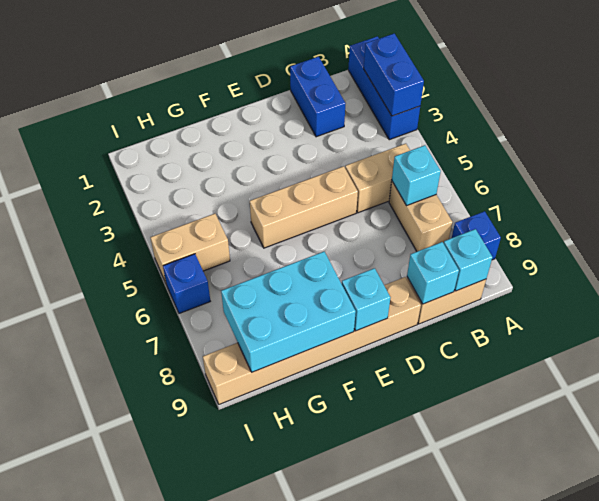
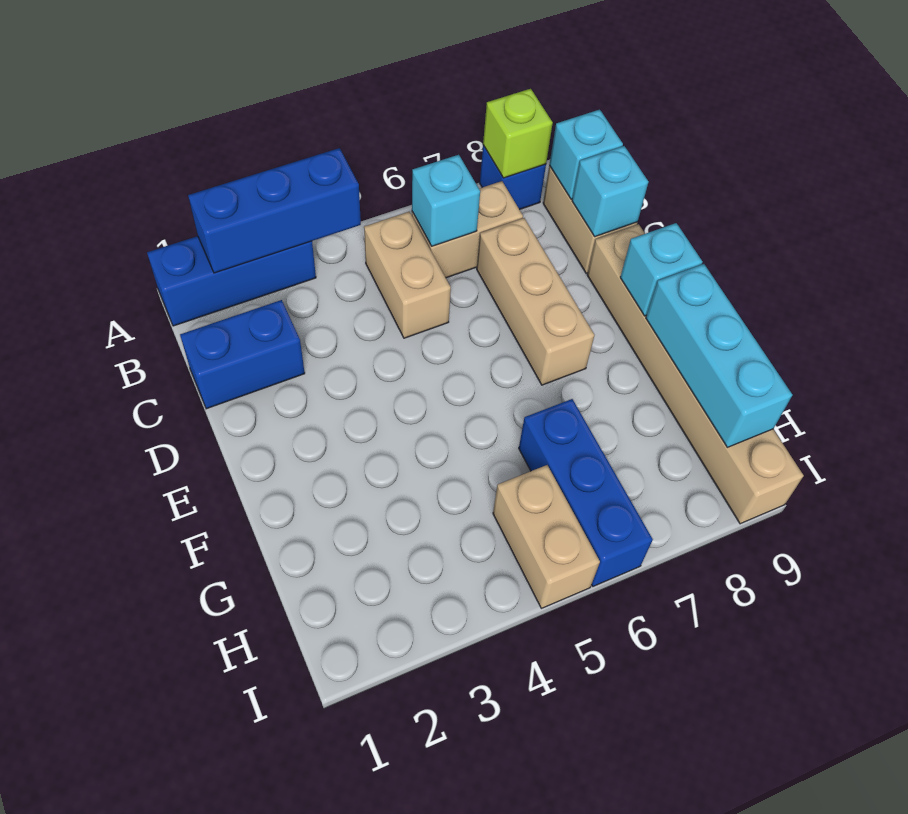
blue 1x2 brick [364,34,424,116] -> blue 1x3 brick [188,148,361,273]
none -> lime 1x1 brick [483,89,553,178]
tan 1x3 brick [249,166,358,248] -> tan 1x3 brick moved to [477,218,594,385]
cyan 2x3 brick [221,251,356,372] -> cyan 1x3 brick [646,264,792,447]
blue 1x1 brick [163,254,210,313] -> blue 1x3 brick [519,399,653,586]

